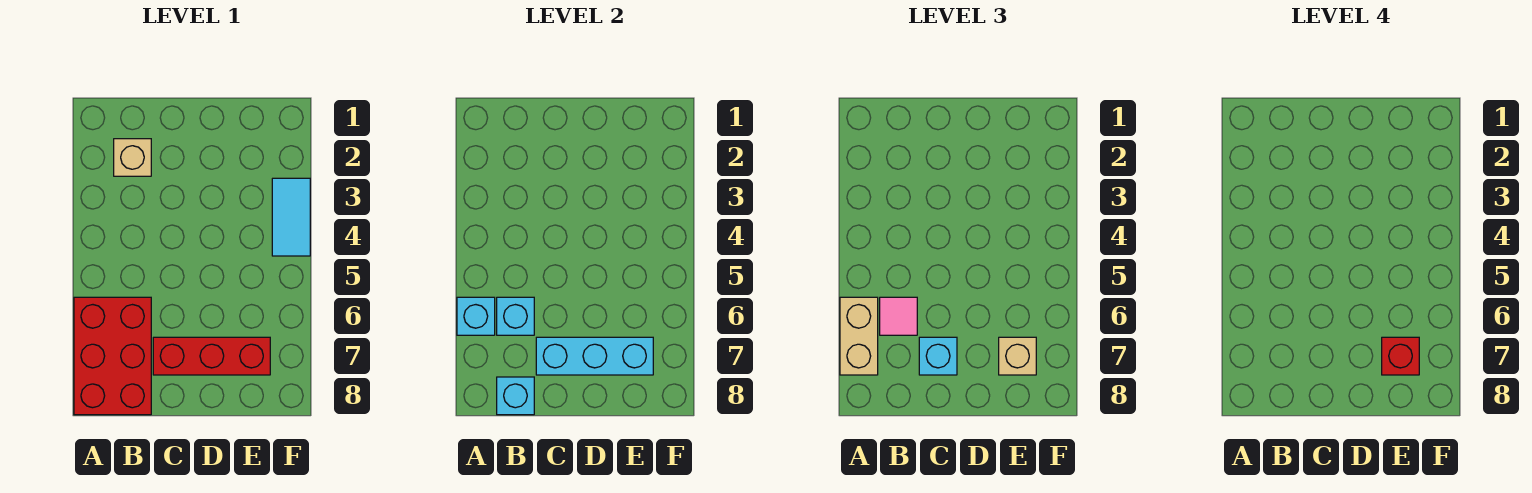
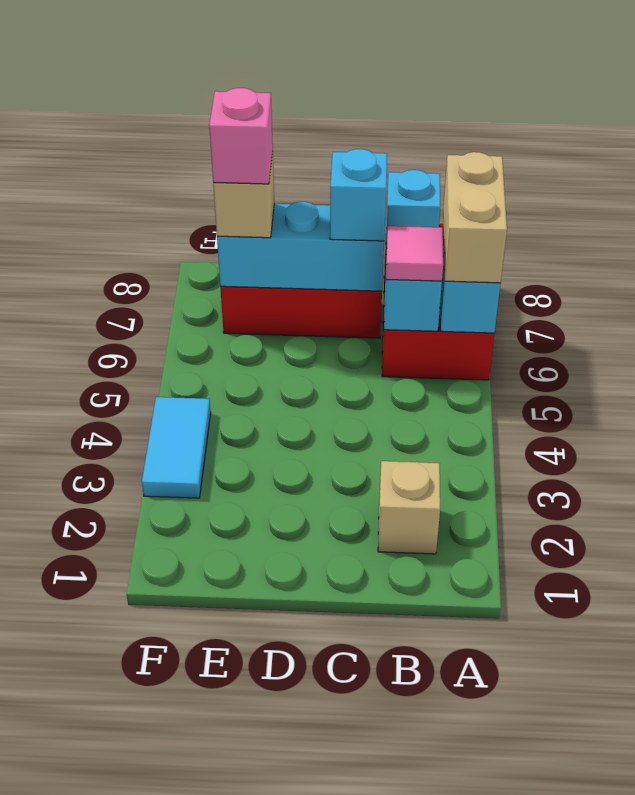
red 1x1 brick [1382,337,1419,375] -> pink 1x1 brick [209,88,273,184]

